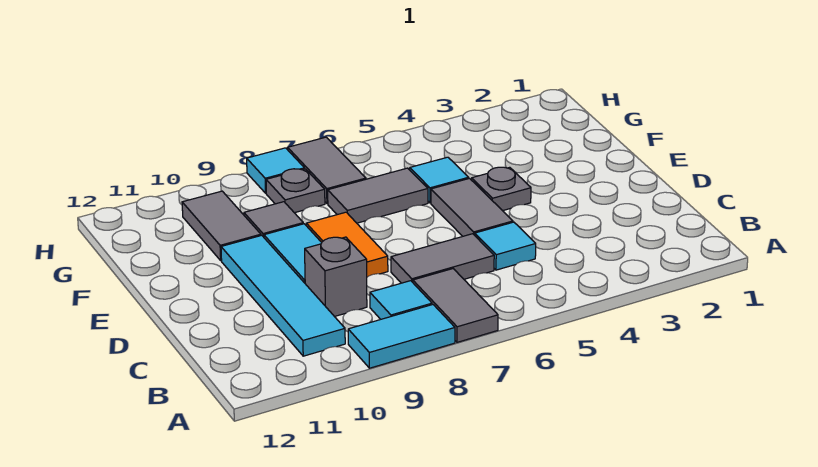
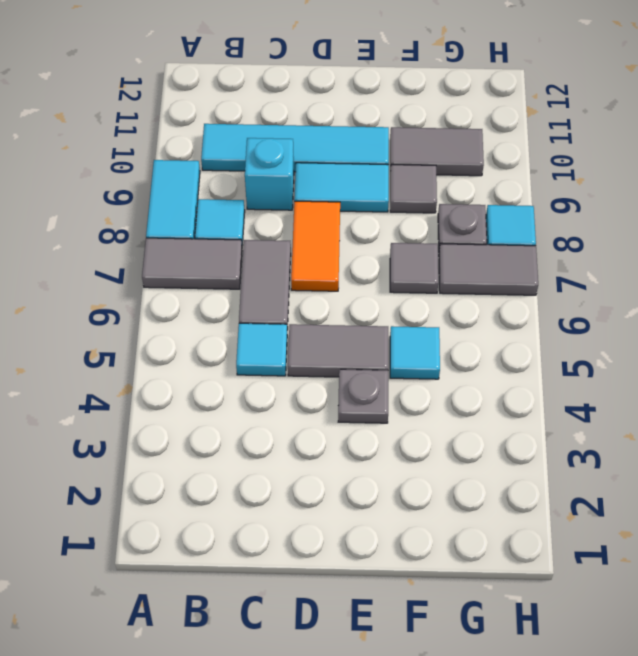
grey 1x1 brick [305,237,367,317] -> cyan 1x1 brick [245,138,294,210]
orange 1x2 tile [306,212,388,277] -> orange 1x2 tile turned to [291,201,340,291]
grey 1x2 tile [328,168,428,223] -> grey 1x1 tile [390,243,438,293]

